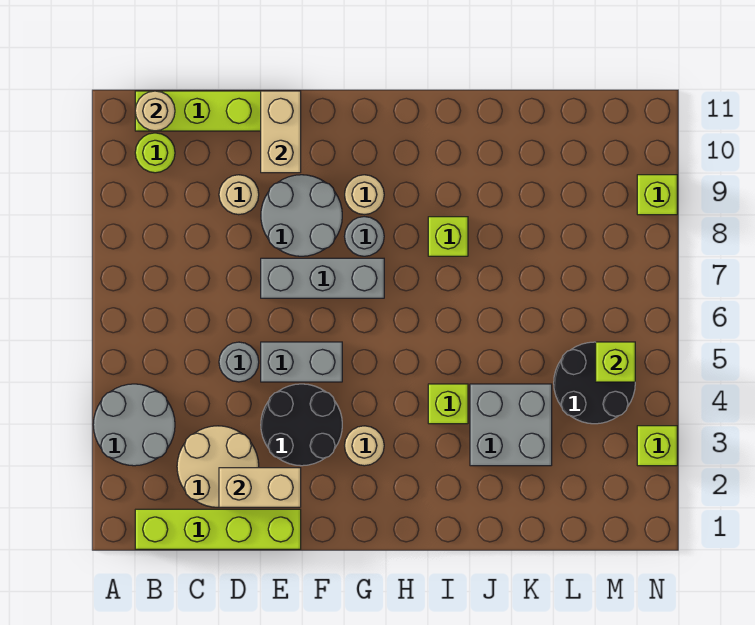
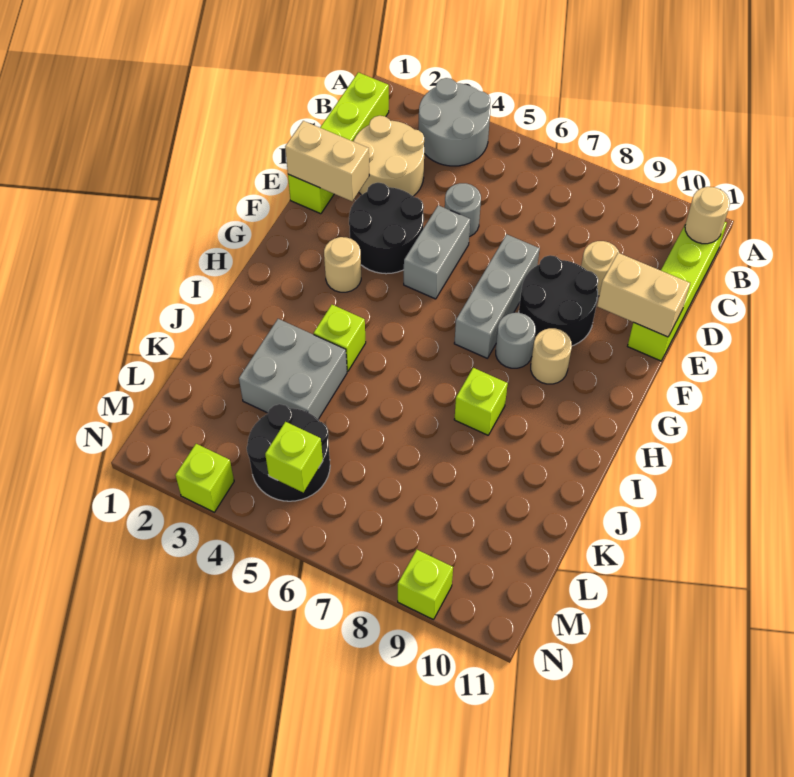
lime 1x1 round brick [135,133,175,173] -> none
tan 1x2 brick [219,468,301,507] -> tan 1x2 brick turned to [285,121,369,201]
grey 2x2 round brick [261,175,342,256] -> black 2x2 round brick [519,255,598,346]

